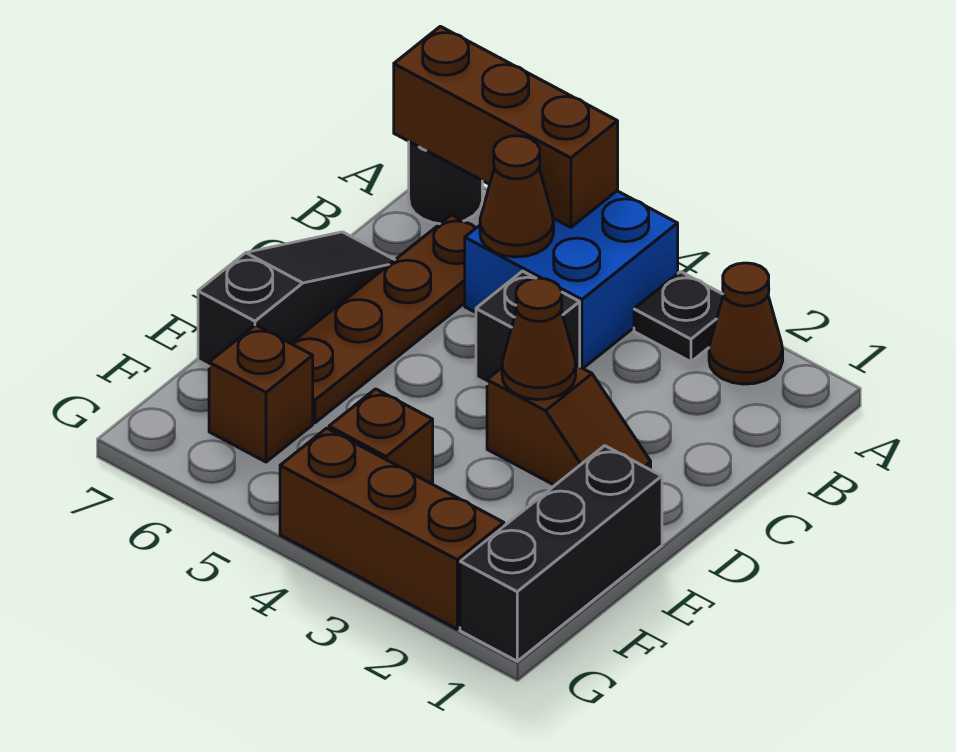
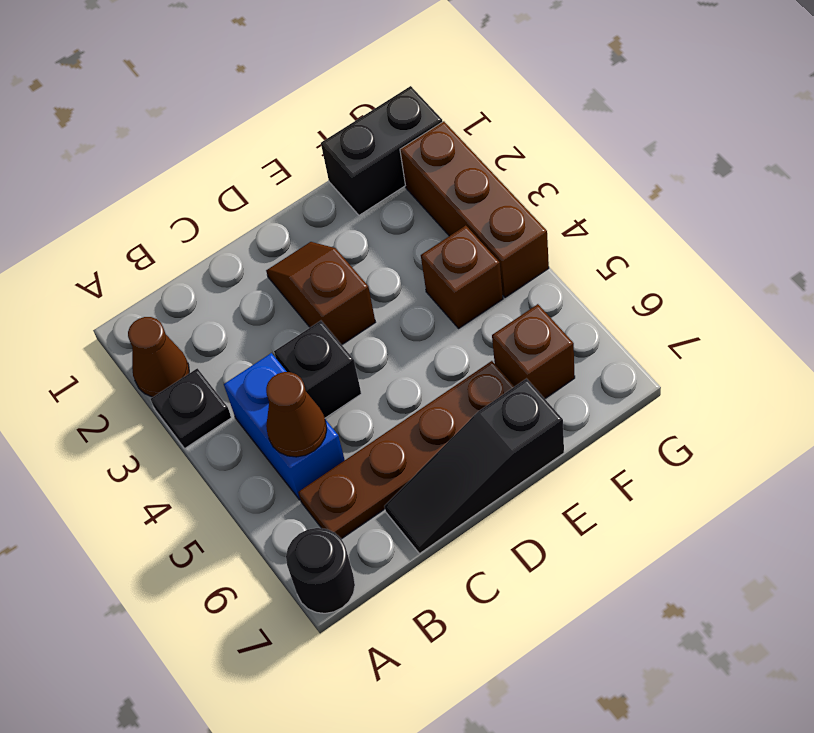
blue 2x2 brick [465,191,678,368] -> blue 1x2 brick [224,353,345,500]
brown 1x3 brick [394,26,618,227] -> none
brown 1x1 cone [502,278,576,400] -> none
black 1x3 brick [460,446,662,661] -> black 1x2 brick [321,86,443,215]

